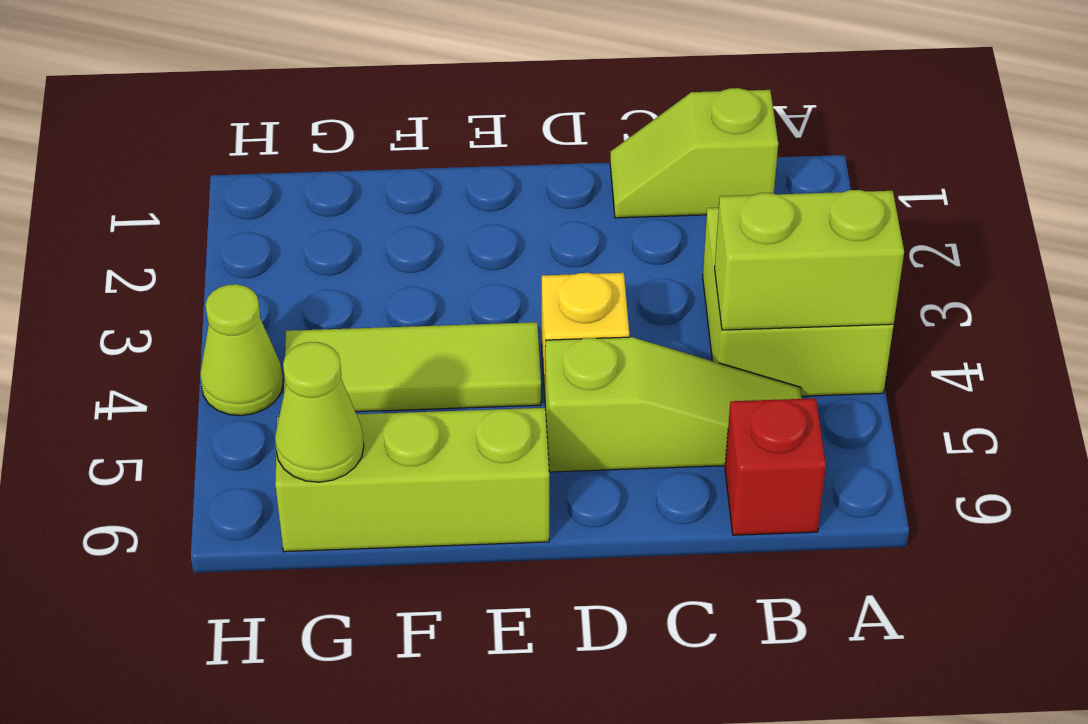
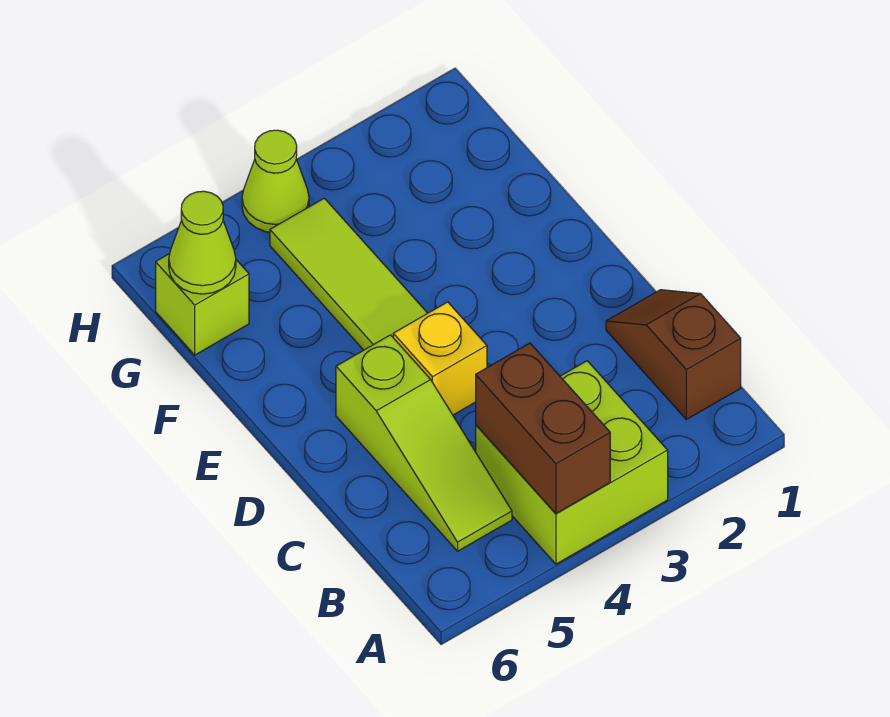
lime 1x2 brick [715,190,904,330] -> brown 1x2 brick [476,343,610,513]
lime 1x2 slope [610,88,778,218] -> brown 1x2 slope [606,290,741,419]
red 1x1 brick [725,398,826,535] -> none
lime 1x3 brick [275,408,549,552] -> lime 1x1 brick [156,254,249,355]

